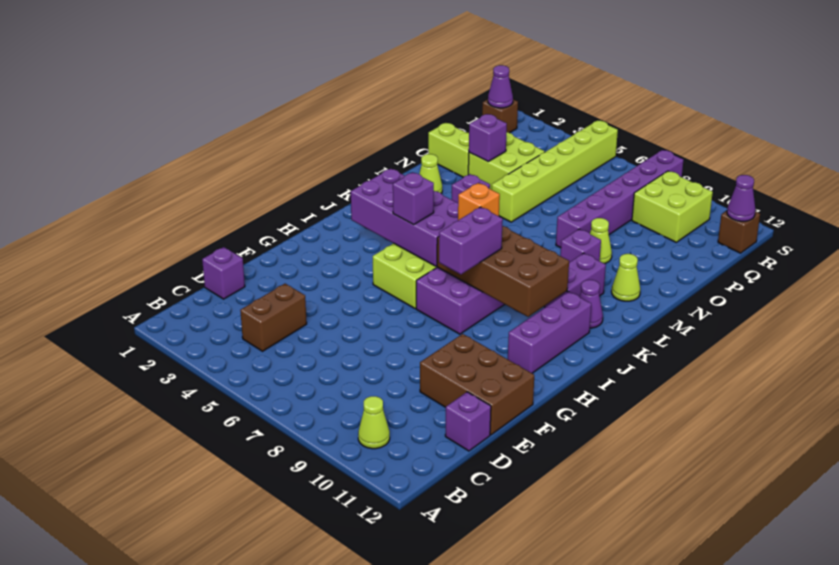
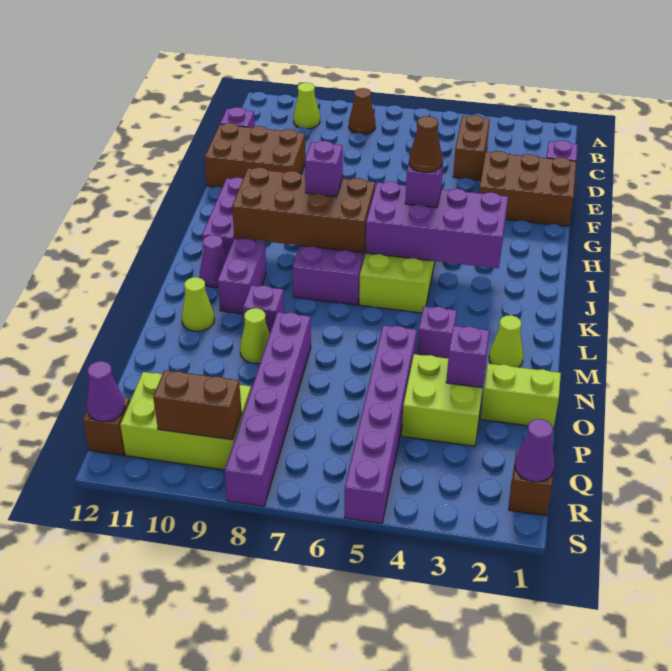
none -> brown 1x1 cone [349,88,375,134]
none -> brown 2x3 brick [479,151,576,226]
purple 1x2 brick [439,207,503,274] -> purple 1x1 brick [305,141,343,197]
none -> brown 1x1 cone [409,116,442,172]
orange 1x1 brick [458,183,500,220] -> none
lime 1x6 brick [492,121,618,222] -> purple 1x6 brick [345,325,417,524]
lime 2x2 brick [632,171,713,242] -> lime 2x3 brick [120,372,251,470]
none -> brown 1x2 brick [153,370,242,440]

